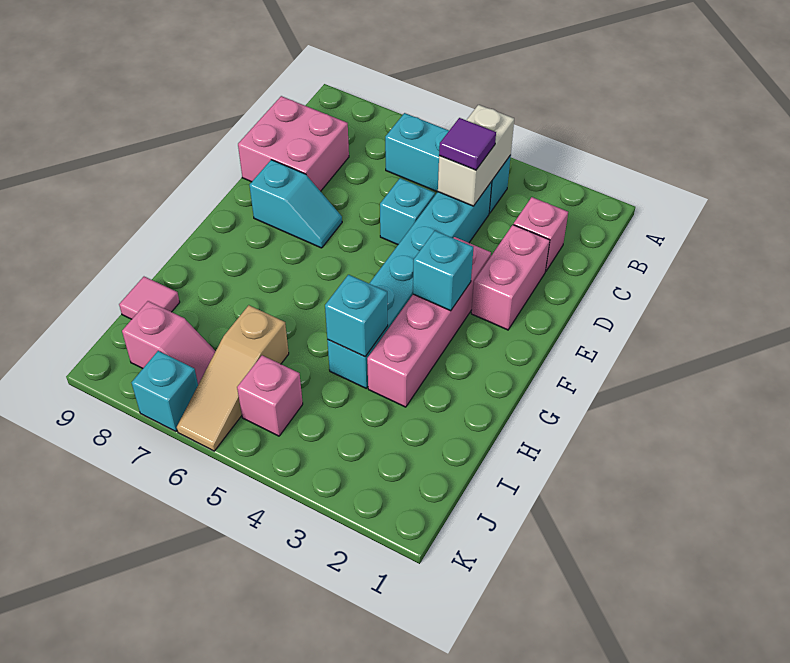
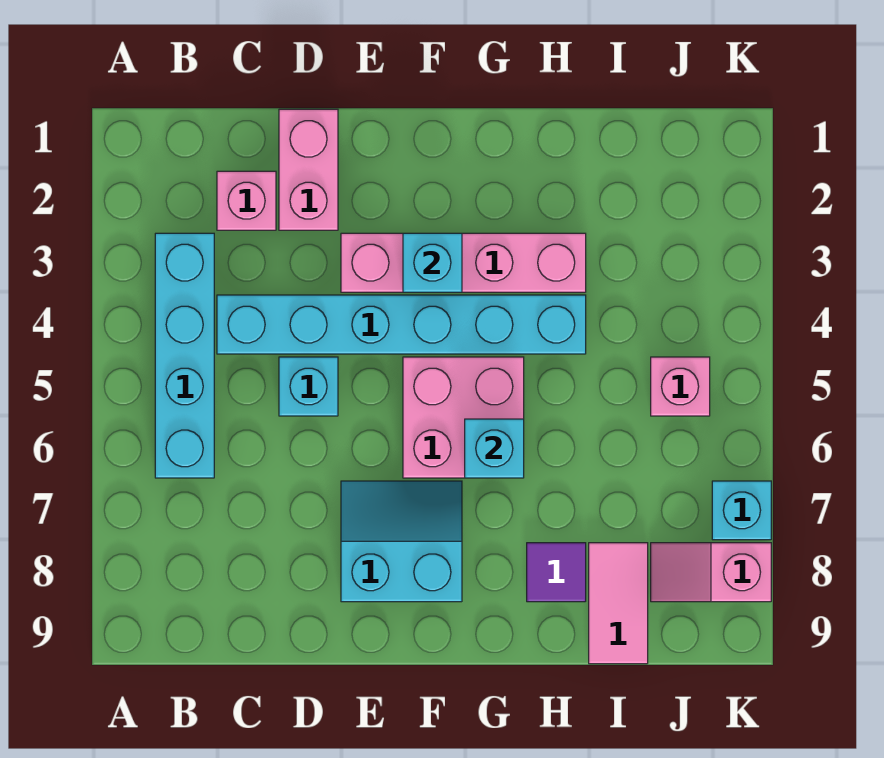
cyan 1x3 brick [385,113,511,213] -> cyan 1x4 brick [155,233,214,478]
white 1x2 brick [438,105,514,206] -> none
purple 1x1 tile [439,118,496,170] -> purple 1x1 tile moved to [527,543,586,602]
pink 2x2 brick [238,96,349,191] -> pink 2x2 brick moved to [403,357,524,478]
pink 1x2 brick [471,225,550,330] -> pink 1x2 brick turned to [279,109,338,230]
cyan 1x2 slope [250,160,342,248] -> cyan 2x2 slope [341,481,462,602]
cyan 1x1 brick [325,275,388,357] -> cyan 1x1 brick moved to [465,419,524,478]
tan 1x3 slope [177,305,289,451] -> none
pink 1x1 tile [119,277,180,319] -> pink 1x2 tile [589,543,648,664]
pink 1x2 slope [122,301,216,385] -> pink 1x2 slope turned to [651,543,771,602]

